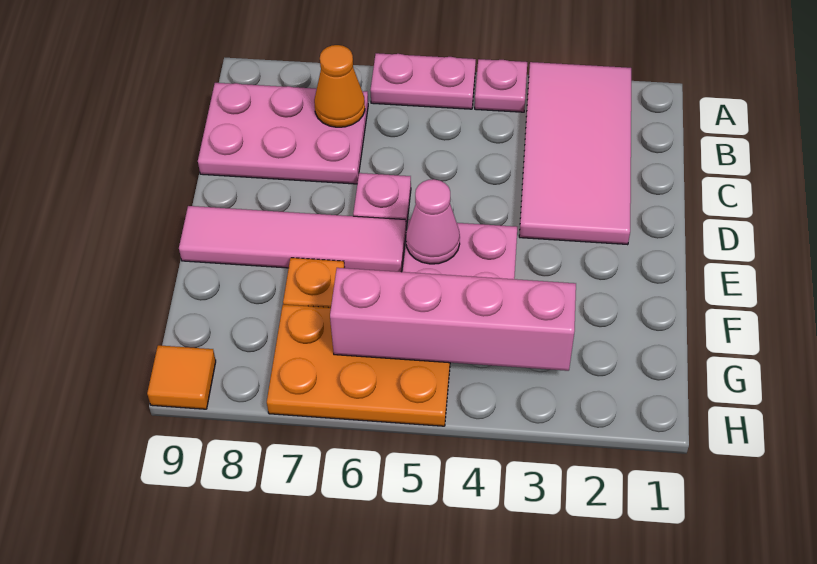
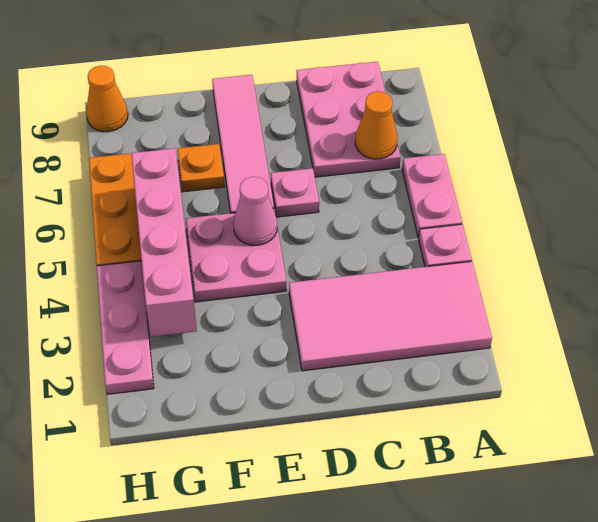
none -> pink 1x3 plate [97,261,154,394]
orange 1x1 tile [147,345,216,409] -> orange 1x1 cone [86,66,128,132]

